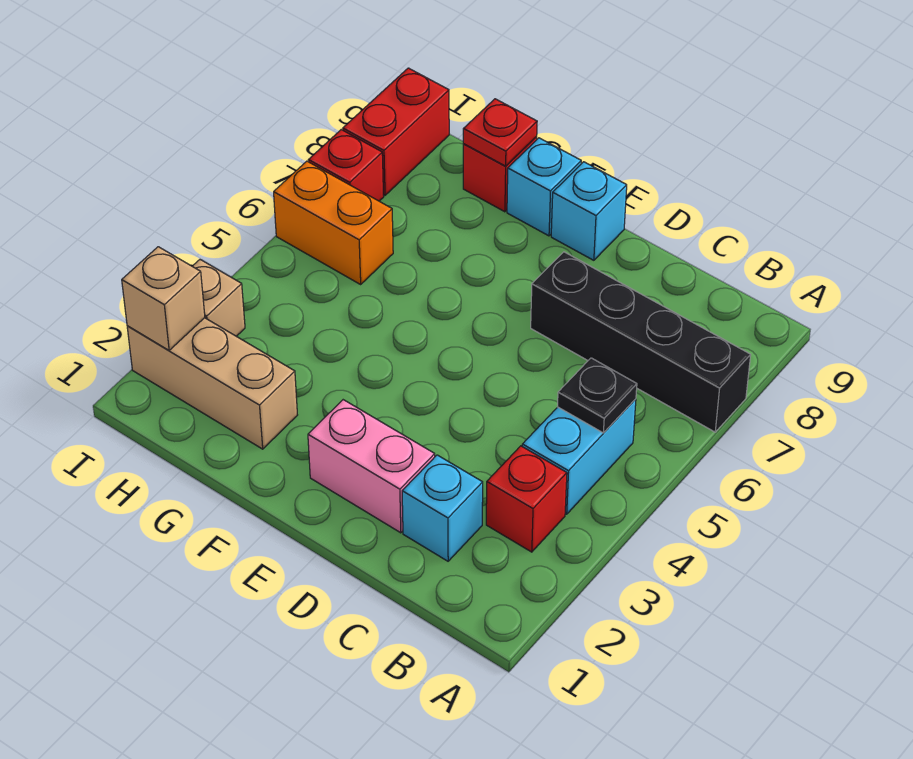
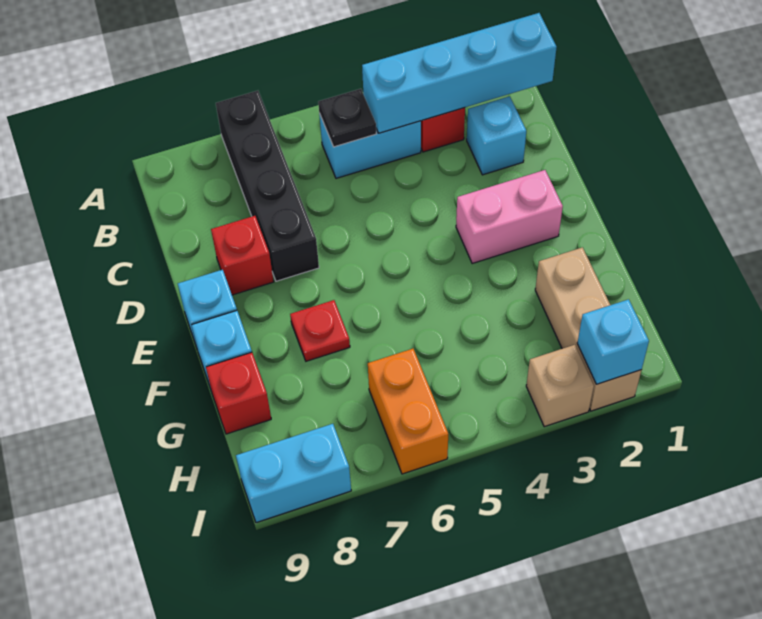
none -> cyan 1x4 brick [362,13,557,133]
pink 1x2 brick [308,400,435,533] -> pink 1x2 brick turned to [456,170,563,264]
red 1x1 plate [463,99,537,166] -> red 1x1 plate moved to [290,300,350,361]
tan 1x1 brick [122,247,205,350] -> cyan 1x1 brick [577,299,649,384]
red 1x1 brick [309,130,384,201] -> red 1x1 brick moved to [211,216,274,295]
red 1x2 brick [343,68,449,195] -> cyan 1x2 brick [236,424,351,523]

